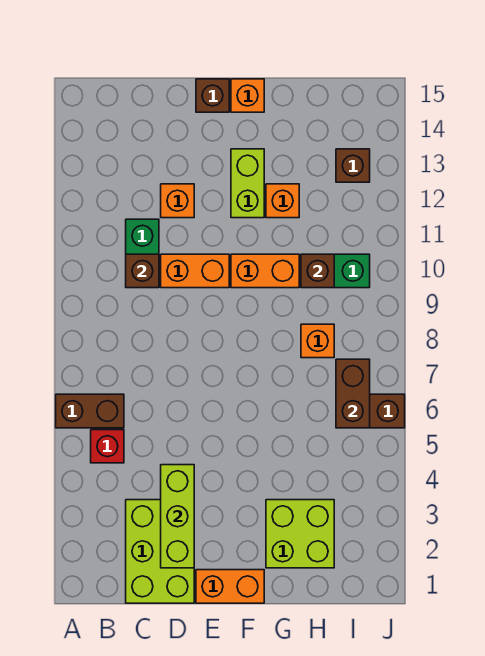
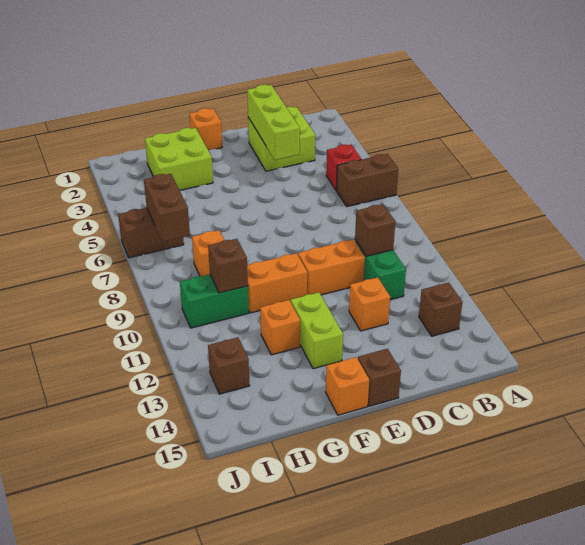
none -> brown 1x1 brick [419,282,462,336]
lime 2x3 brick [126,500,194,603] -> lime 2x2 brick [248,107,315,171]
orange 1x2 brick [196,570,264,603] -> orange 1x1 brick [190,108,222,151]

